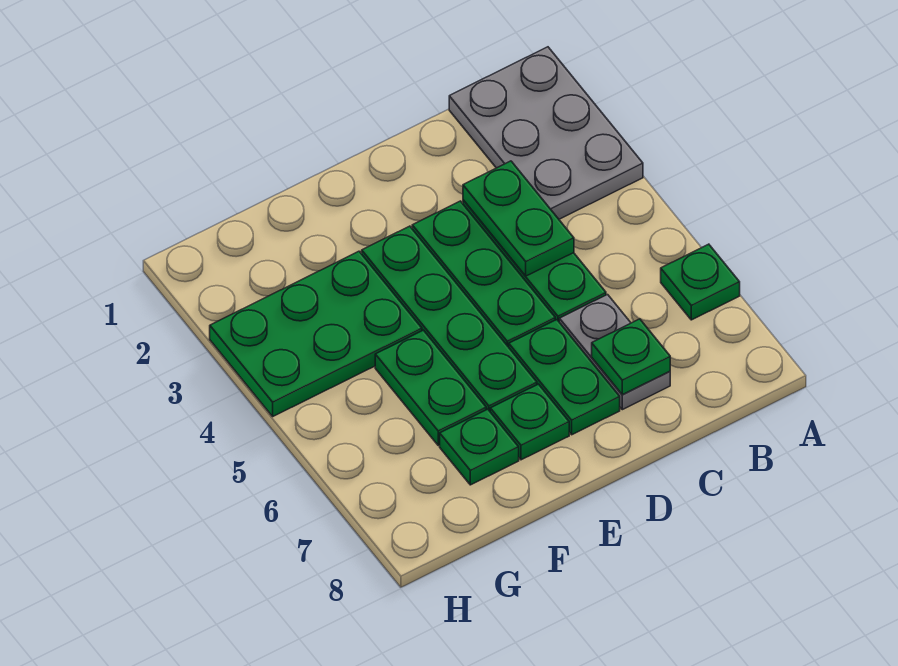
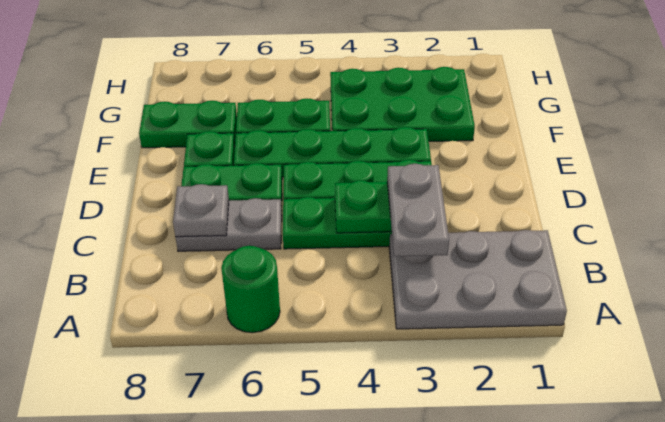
green 1x1 plate [661,244,740,320] -> green 1x1 round brick [221,246,280,333]
none -> grey 1x2 plate [387,164,449,256]
green 1x1 plate [592,319,670,395] -> grey 1x1 plate [173,184,229,237]
green 2x3 plate [210,251,422,416] -> green 2x3 plate turned to [330,67,475,141]
green 1x1 plate [440,409,519,485] -> green 1x2 plate [139,101,237,148]

